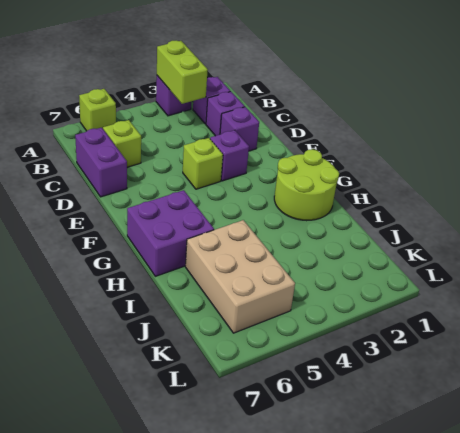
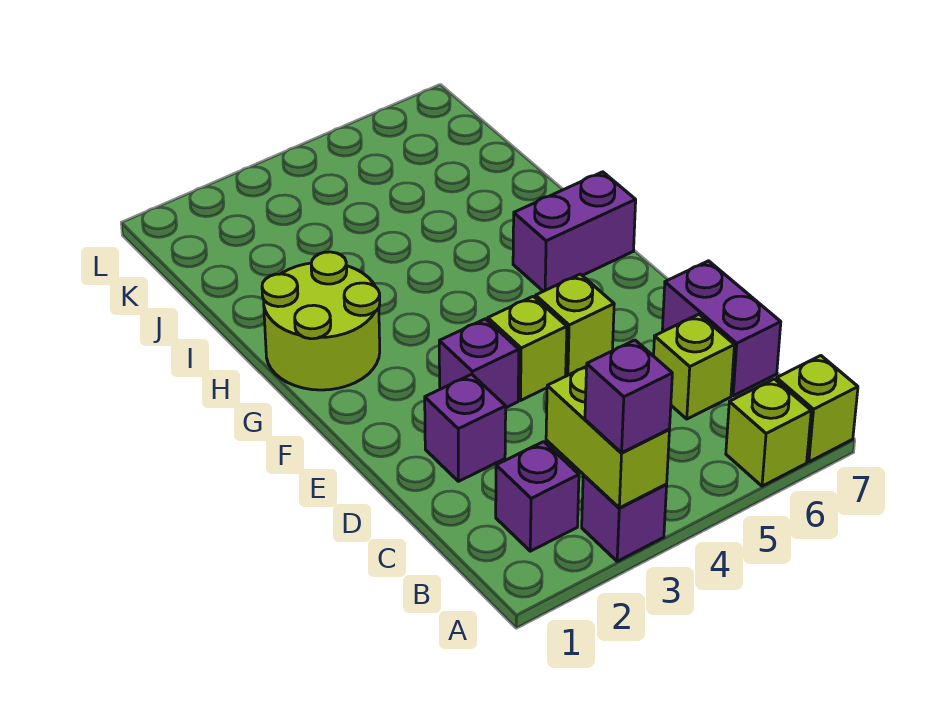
none -> lime 1x1 brick [776,356,858,462]
purple 1x1 brick [206,92,245,136] -> purple 1x1 brick moved to [585,340,672,453]
none -> lime 1x1 brick [536,274,614,376]
purple 2x2 brick [127,190,214,276] -> purple 1x2 brick [513,172,636,291]
tan 2x3 brick [185,220,295,333] -> none

